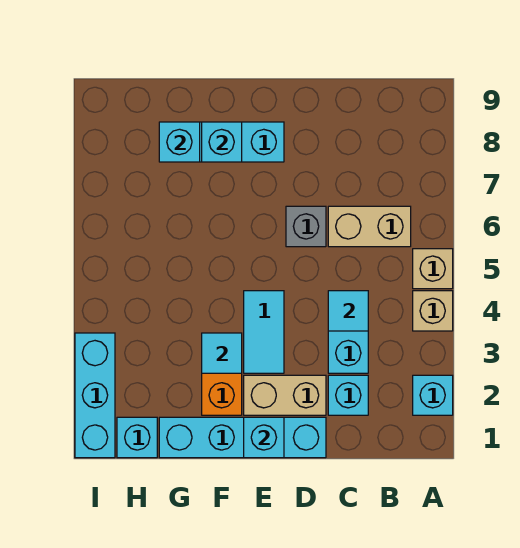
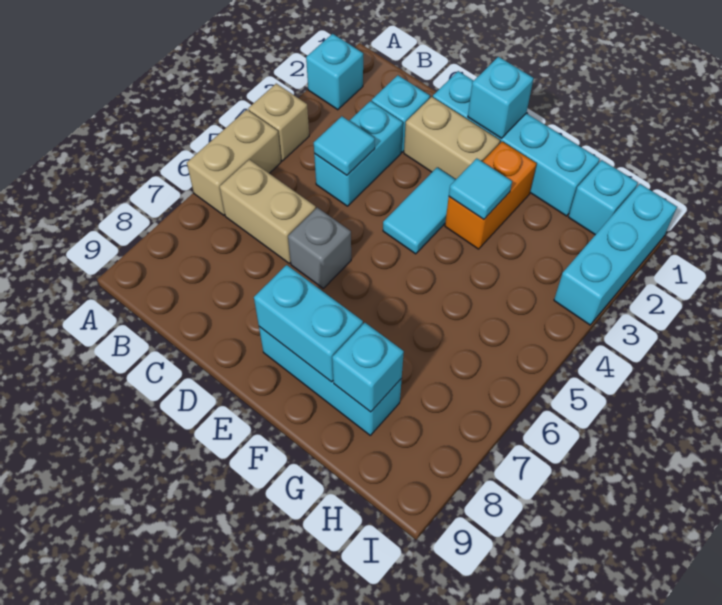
tan 1x1 brick [413,249,453,289] -> tan 1x2 brick [187,110,281,215]
cyan 1x1 brick [202,122,242,162] -> cyan 1x2 brick [254,265,363,382]

